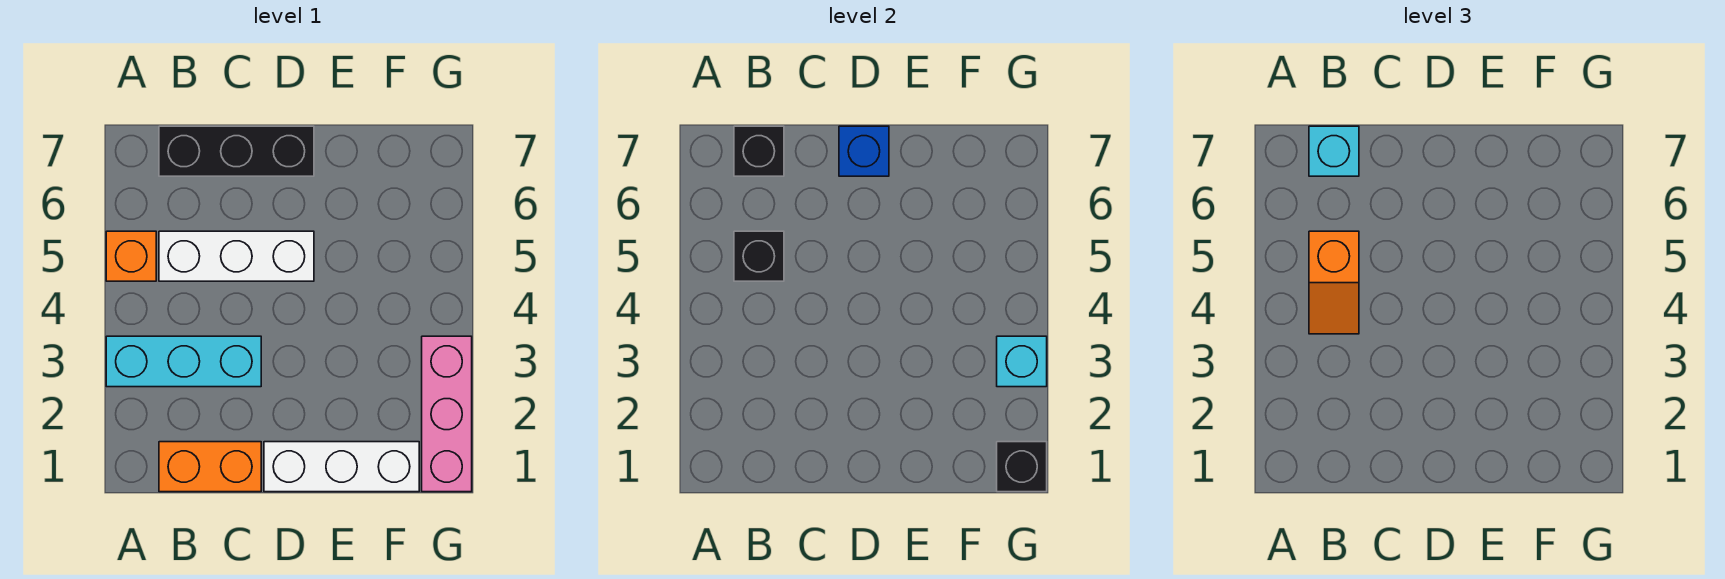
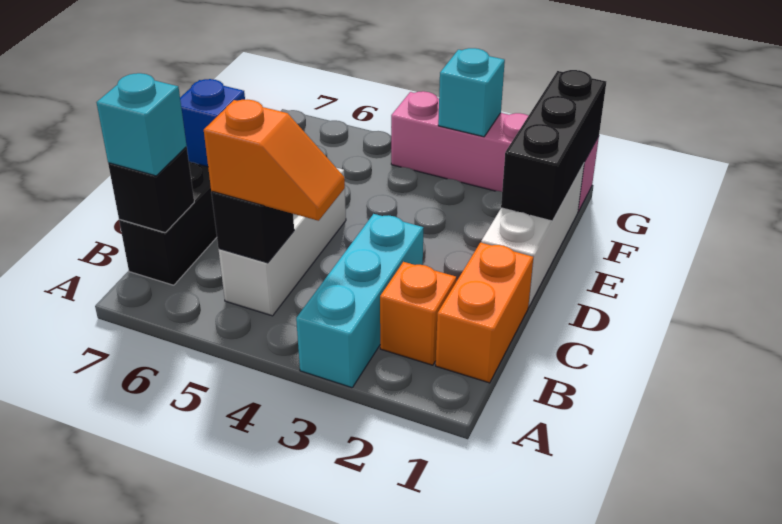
orange 1x1 brick [106,231,156,281] -> orange 1x1 brick moved to [380,262,456,365]
pink 1x3 brick [422,336,472,492] -> pink 1x4 brick [391,91,599,212]
black 1x1 brick [997,442,1047,492] -> black 1x3 brick [501,70,606,221]

